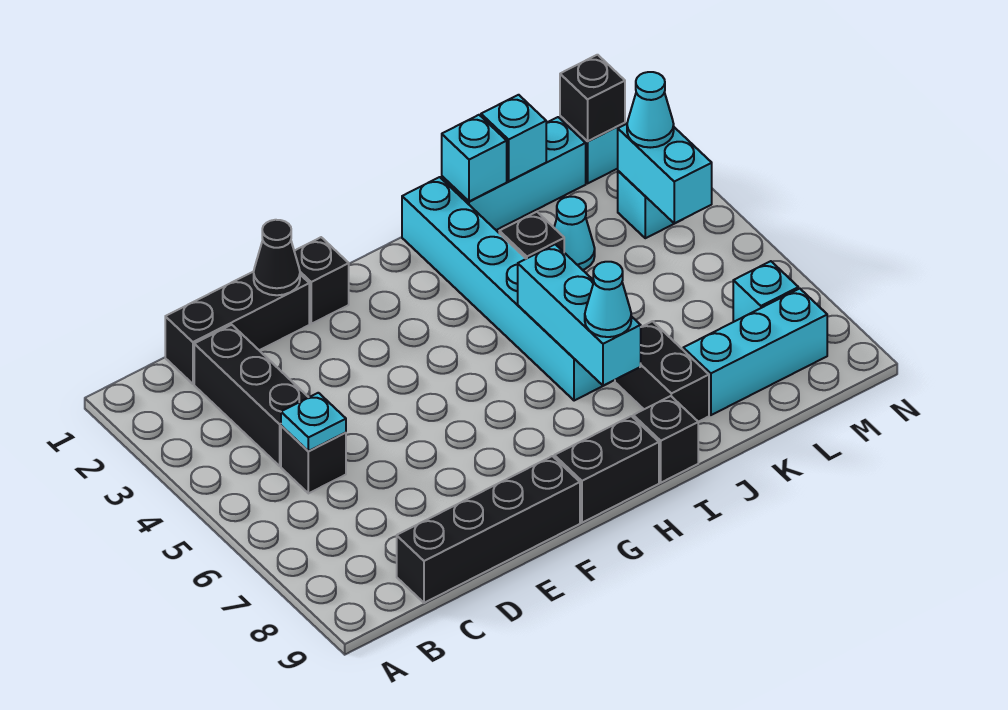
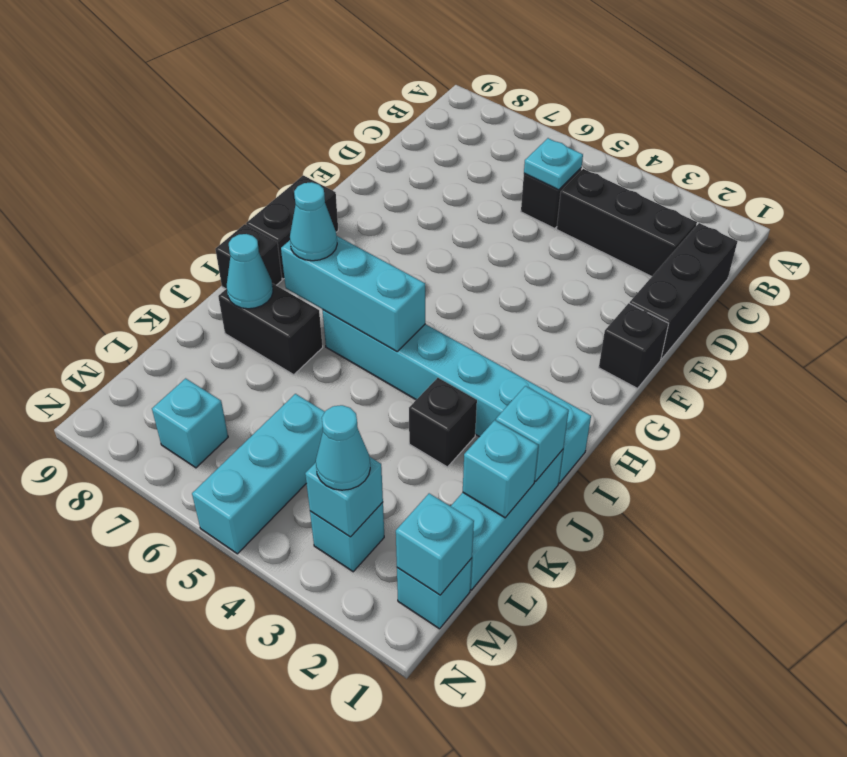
black 1x4 brick [397,456,580,603] -> none
black 1x1 cone [254,220,300,295] -> none
cyan 1x1 cone [554,197,595,270] -> cyan 1x1 cone moved to [227,234,273,309]
cyan 1x3 brick [683,289,827,415] -> cyan 1x3 brick moved to [192,394,325,554]
black 1x1 brick [560,55,625,141] -> cyan 1x1 brick [396,493,474,595]
cyan 1x2 brick [618,124,712,223] -> cyan 1x1 brick [305,457,383,537]

